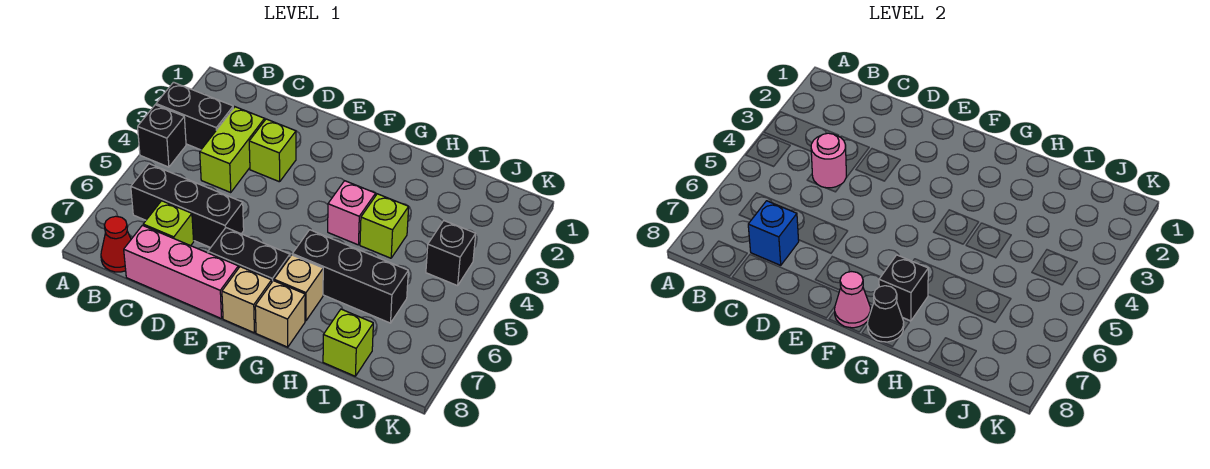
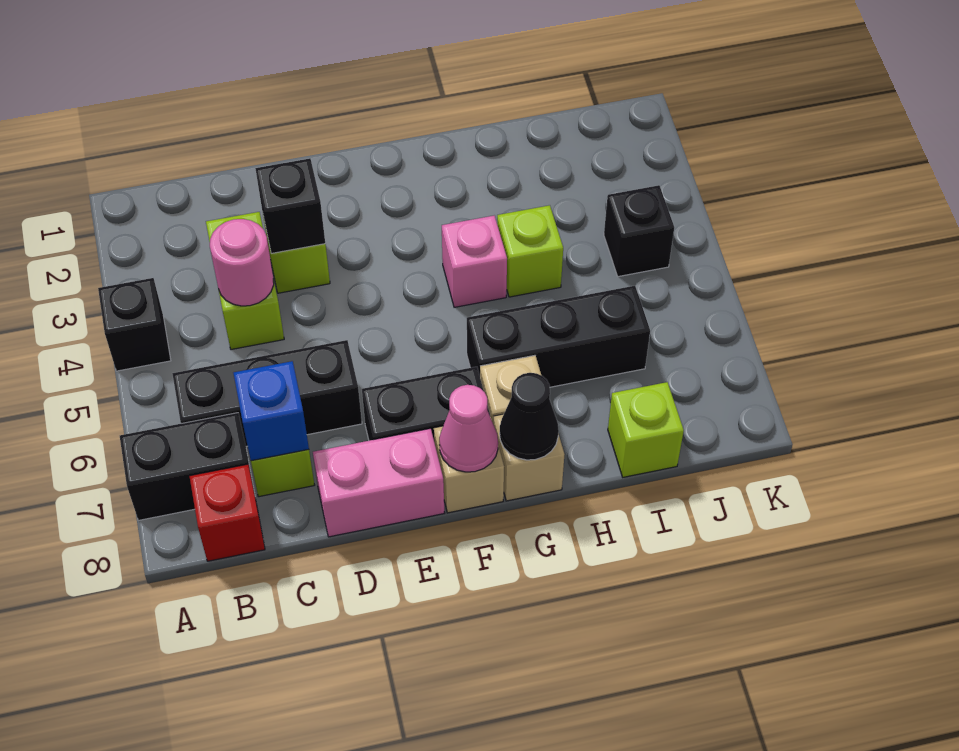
black 1x2 brick [156,82,233,150] -> black 1x2 brick moved to [120,413,253,520]
red 1x1 cone [101,216,131,272] -> red 1x1 brick [190,464,265,561]
pink 1x3 brick [124,225,238,319] -> pink 1x2 brick [313,429,444,537]
black 1x1 brick [879,255,928,321] -> black 1x1 brick moved to [255,158,325,254]

